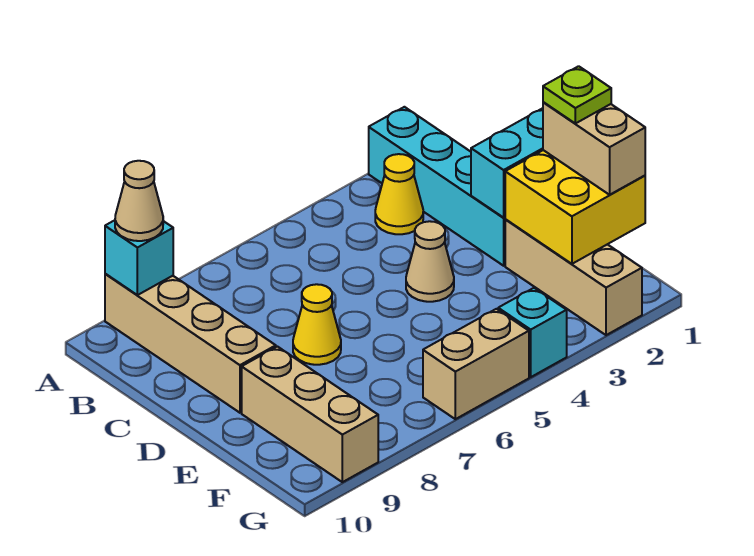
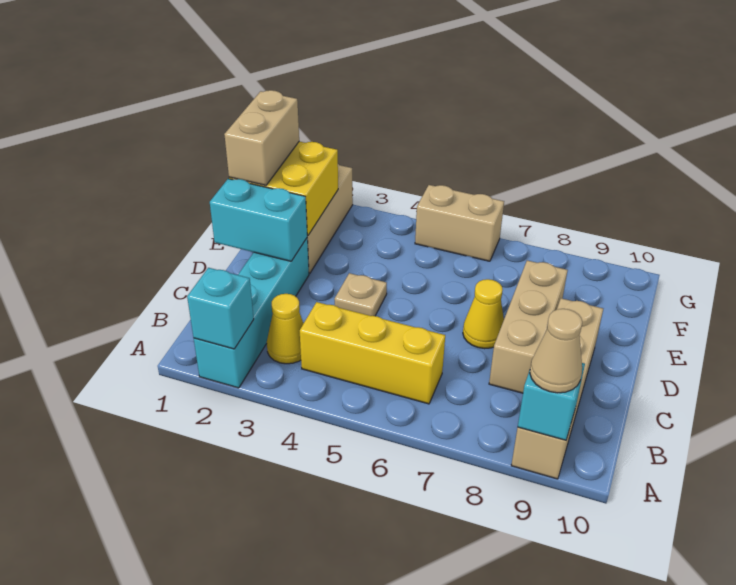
none -> yellow 1x3 brick [300,302,445,404]
tan 1x1 cone [406,221,454,302] -> tan 1x1 plate [335,273,387,316]
lime 1x1 plate [543,66,611,123] -> none
tan 1x3 brick [242,347,378,482] -> tan 1x3 brick moved to [489,260,568,393]
cyan 1x1 brick [498,288,567,377] -> cyan 1x1 brick moved to [187,268,254,349]

